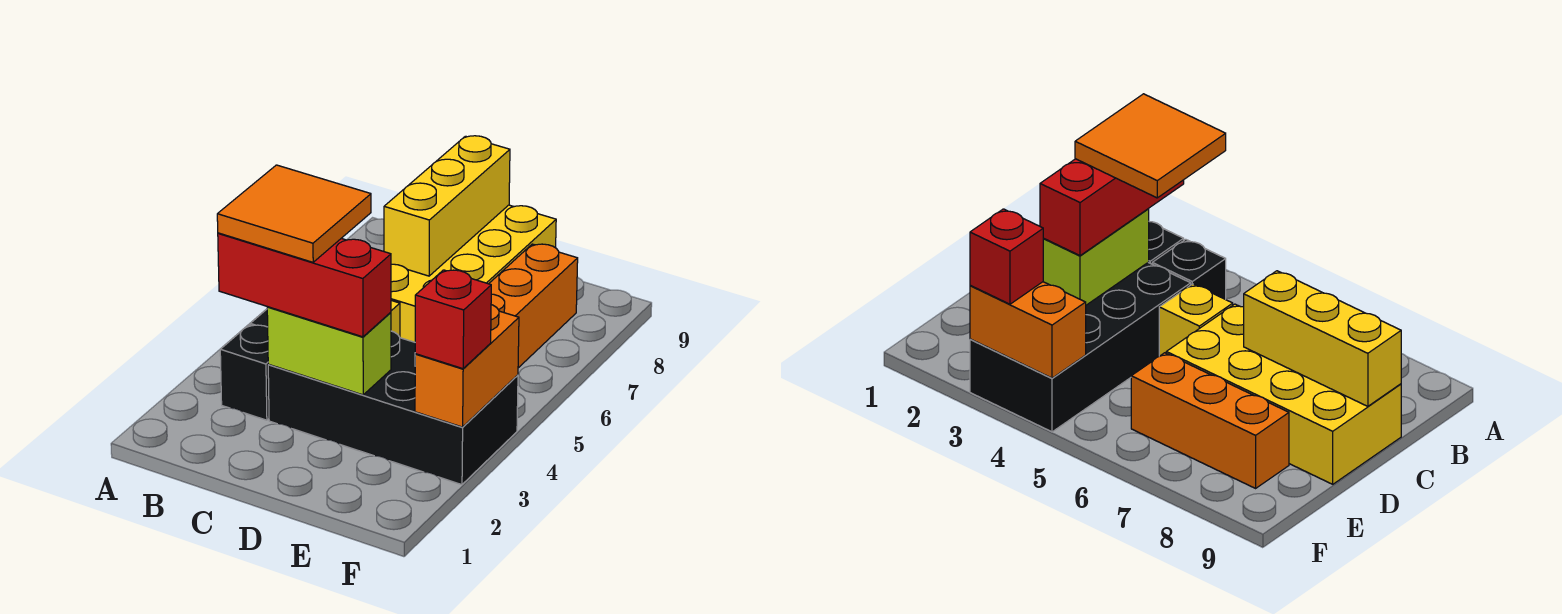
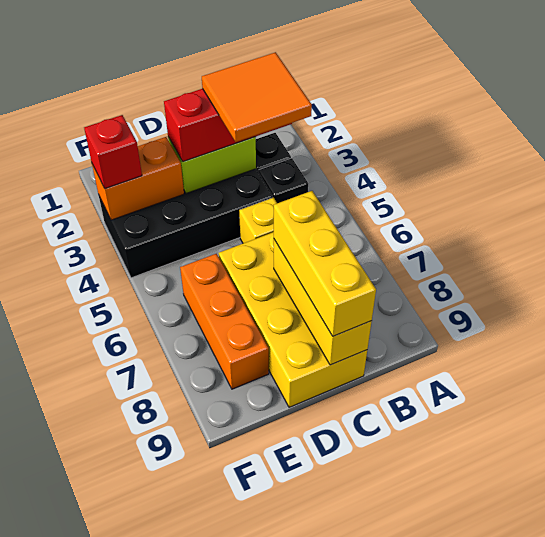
none -> yellow 1x3 brick [274,191,376,336]
orange 1x2 brick [415,305,519,427] -> orange 1x2 brick turned to [92,137,184,220]

